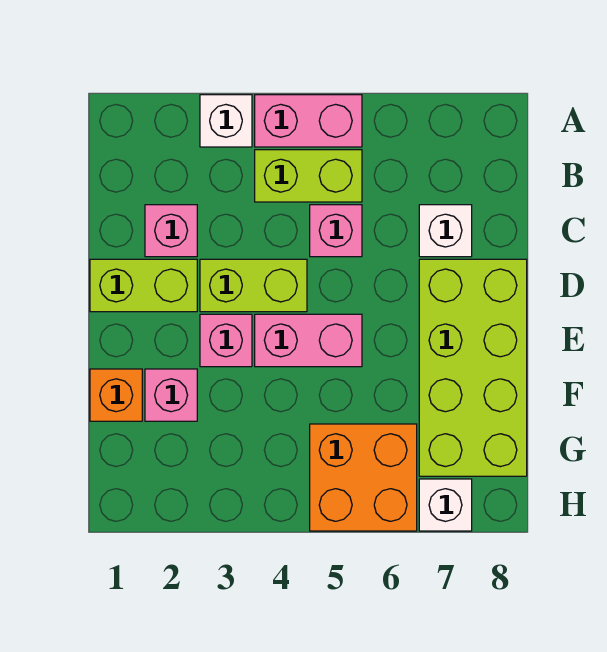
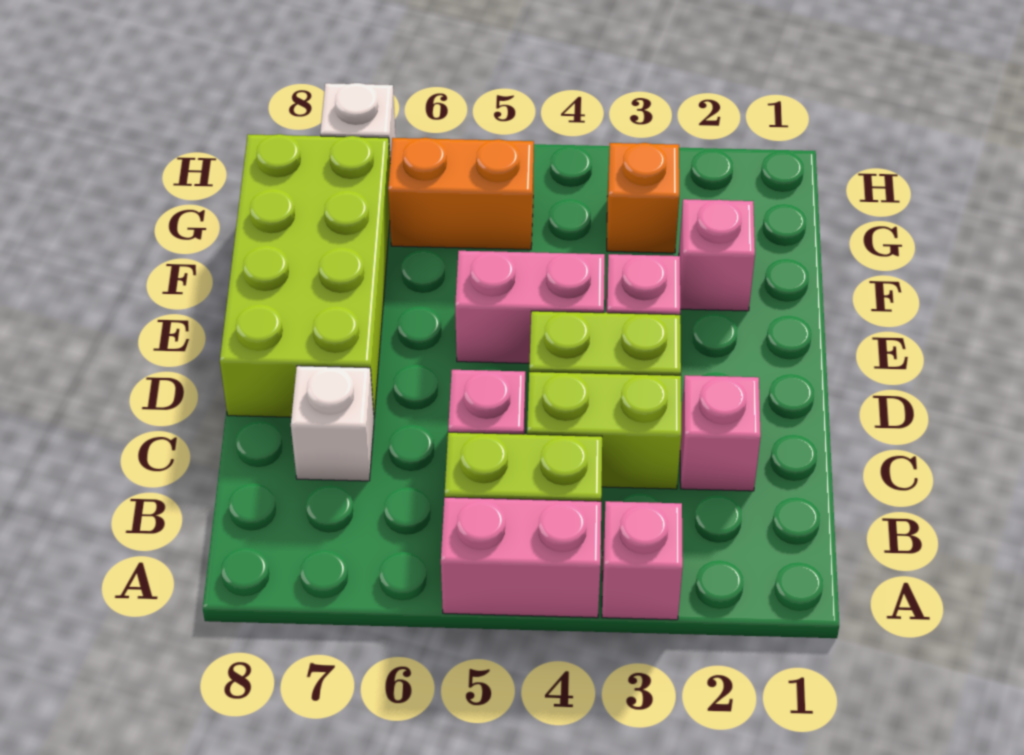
white 1x1 brick [200,95,252,147] -> pink 1x1 brick [602,501,683,620]
lime 1x2 brick [90,259,197,312] -> lime 1x2 brick moved to [527,372,681,489]
orange 1x1 brick [90,369,142,421] -> orange 1x1 brick moved to [607,143,679,253]
orange 2x2 brick [310,424,417,531] -> orange 1x2 brick [388,138,534,250]

